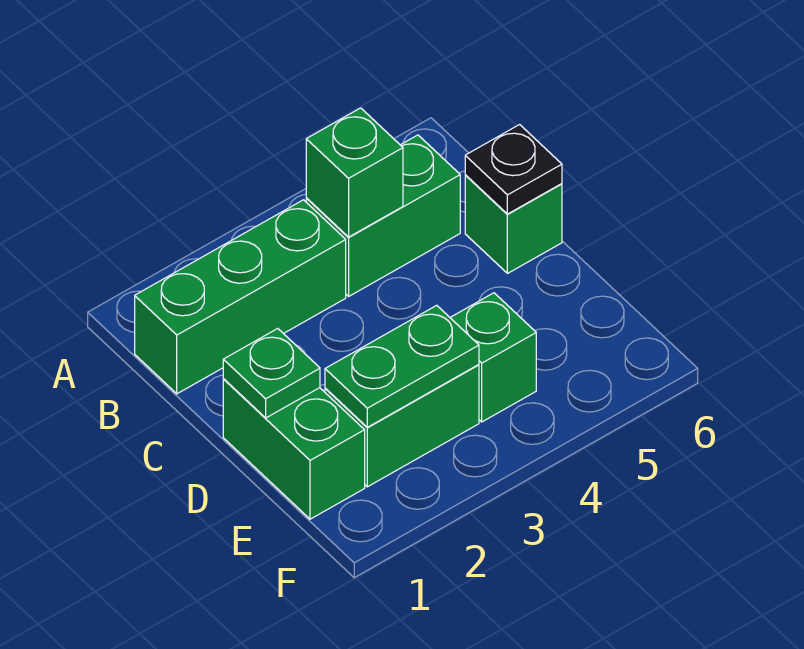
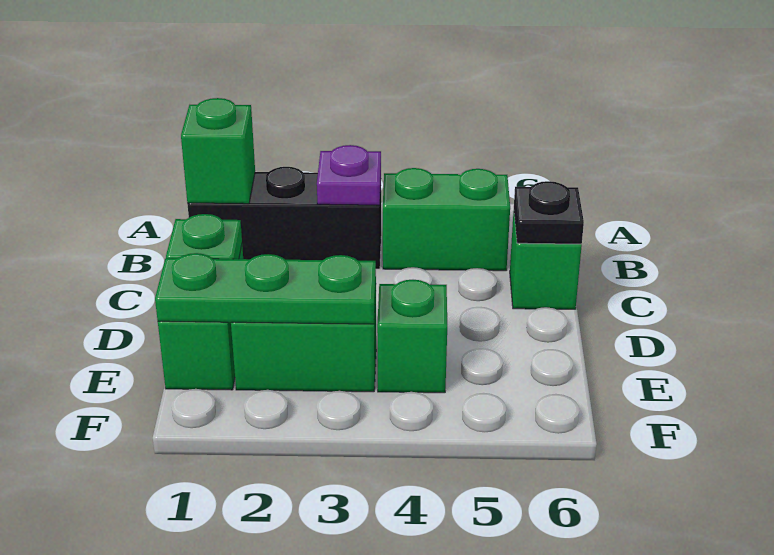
green 1x3 brick [135,200,346,394] -> black 1x3 brick [187,167,381,269]
none -> purple 1x1 plate [317,145,381,205]
green 1x1 brick [306,108,403,237] -> green 1x1 brick moved to [181,98,255,204]
green 1x2 plate [325,305,479,427] -> green 1x3 plate [155,253,376,324]

